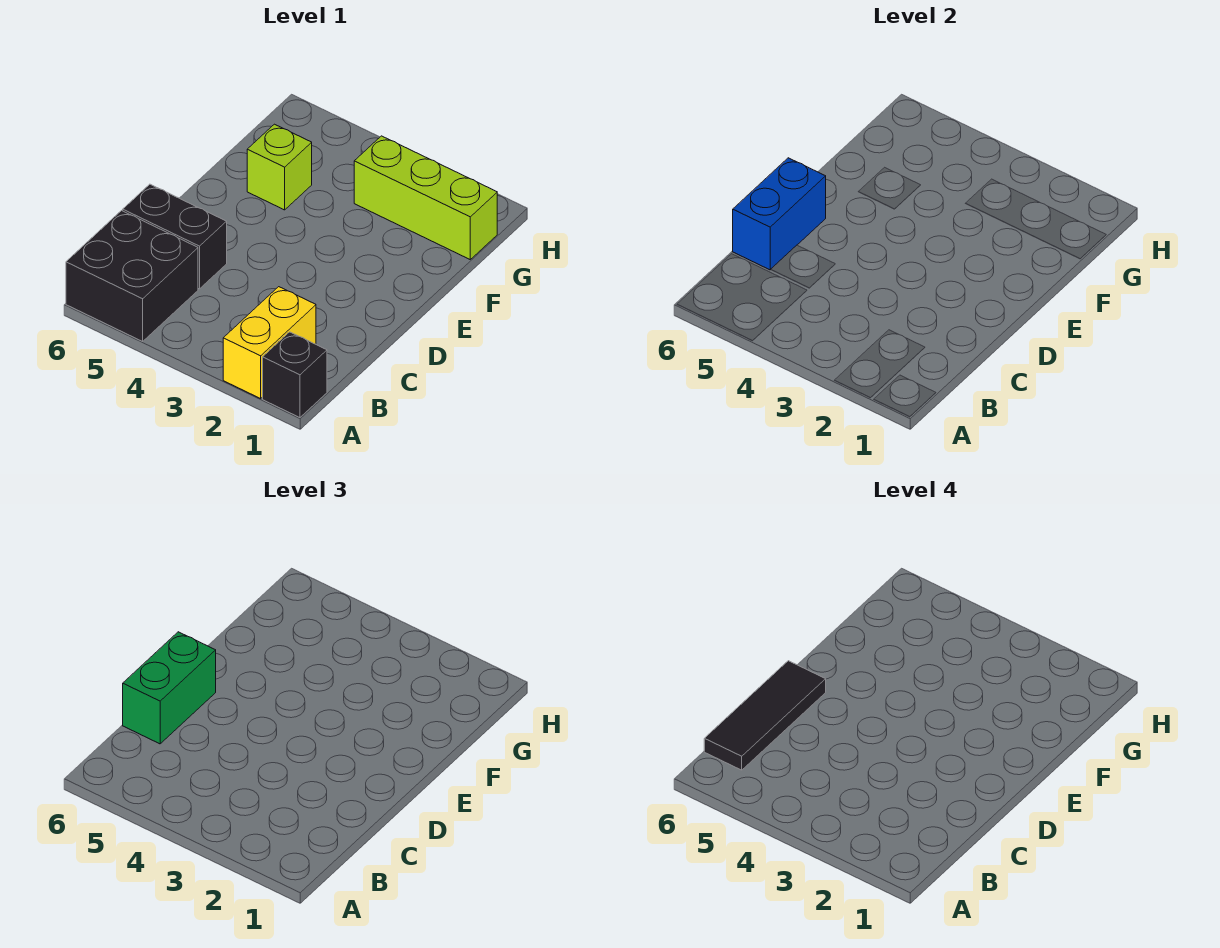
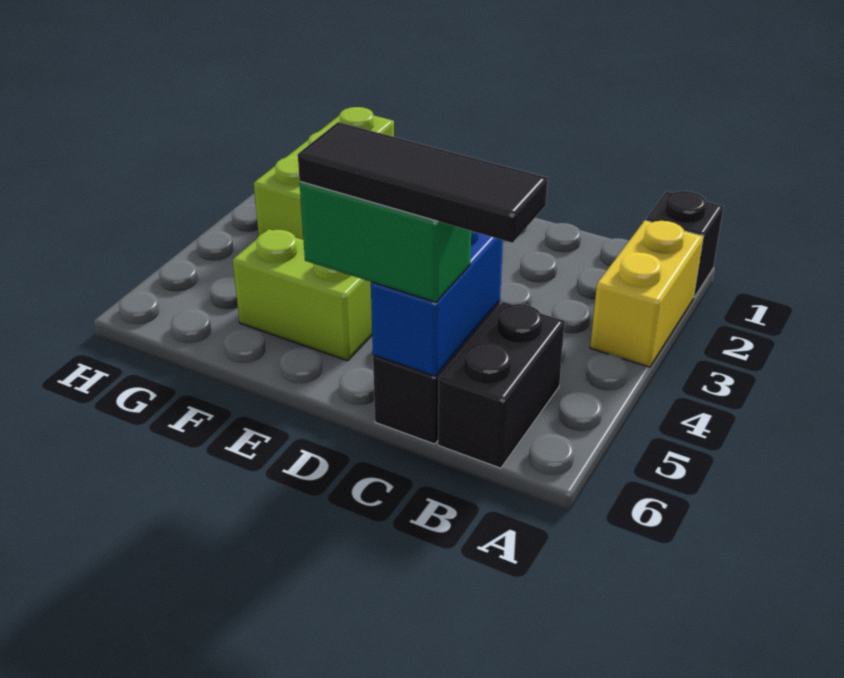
yellow 1x2 brick [223,287,316,399] -> yellow 1x2 brick turned to [590,220,703,367]
black 2x2 brick [66,211,198,341] -> black 1x2 brick [438,302,565,468]
blue 1x2 brick [733,158,826,270] -> blue 1x2 brick turned to [371,231,503,376]
lime 1x1 brick [247,124,312,210] -> lime 1x2 brick [233,229,372,361]

